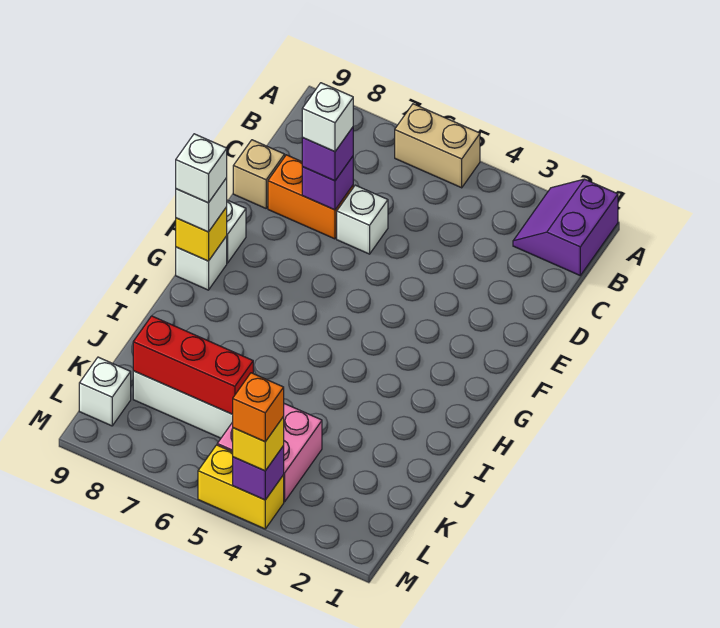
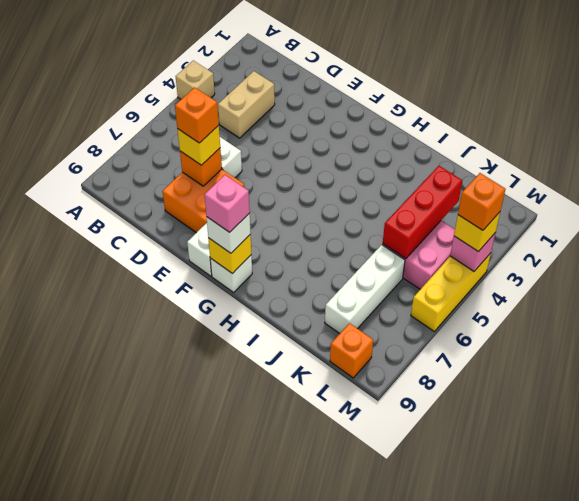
purple 2x2 slope [513,179,618,275] -> none
tan 1x2 brick [395,104,480,188] -> tan 1x2 brick moved to [218,71,275,138]
orange 1x2 brick [268,155,353,239] -> orange 2x2 brick [163,169,245,233]
purple 1x1 brick [302,156,353,210] -> orange 1x1 brick [180,148,222,186]
purple 1x1 brick [302,127,353,181] -> yellow 1x1 brick [177,126,220,165]
white 1x1 brick [302,83,353,152] -> orange 1x1 brick [175,87,219,143]
tan 1x1 brick [233,140,285,208] -> tan 1x1 brick moved to [176,60,215,99]
white 1x1 brick [176,134,227,203] -> pink 1x1 brick [205,175,250,232]
red 1x3 brick [133,316,253,414] -> red 1x3 brick moved to [383,166,462,259]
white 1x1 brick [79,357,131,426] -> orange 1x1 brick [330,323,373,378]
yellow 1x2 brick [198,445,284,529] -> yellow 1x3 brick [411,253,491,331]
purple 1x1 brick [233,446,284,500] -> pink 1x1 brick [450,234,495,271]

